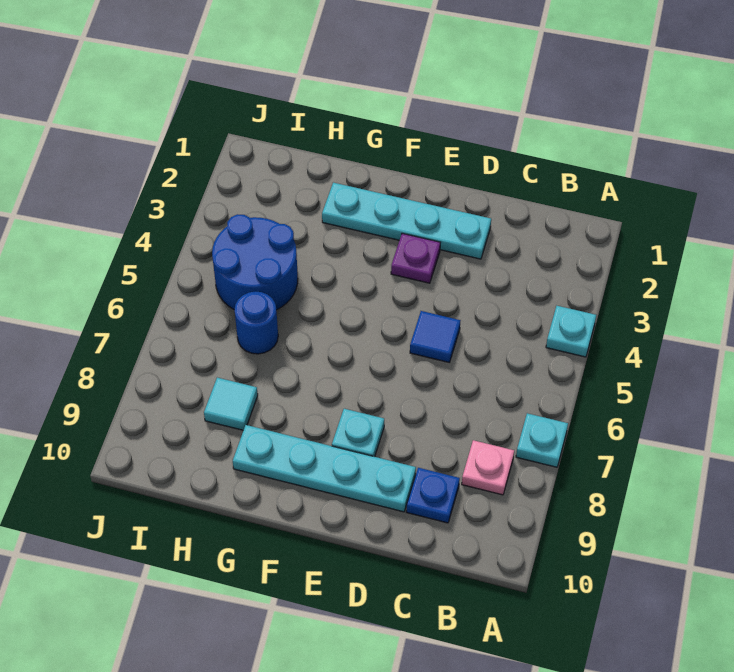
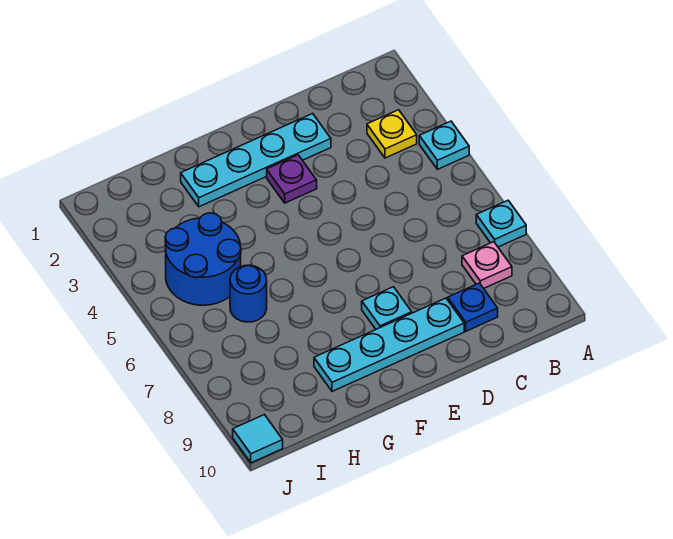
none -> yellow 1x1 plate [367,110,417,158]
blue 1x1 tile [410,311,460,362] -> none
cyan 1x1 tile [204,378,258,430] -> cyan 1x1 tile moved to [233,415,283,463]

